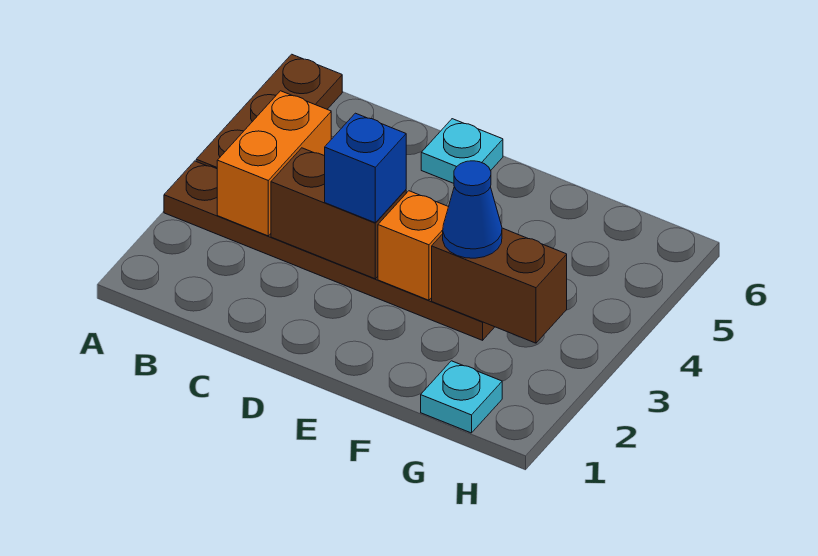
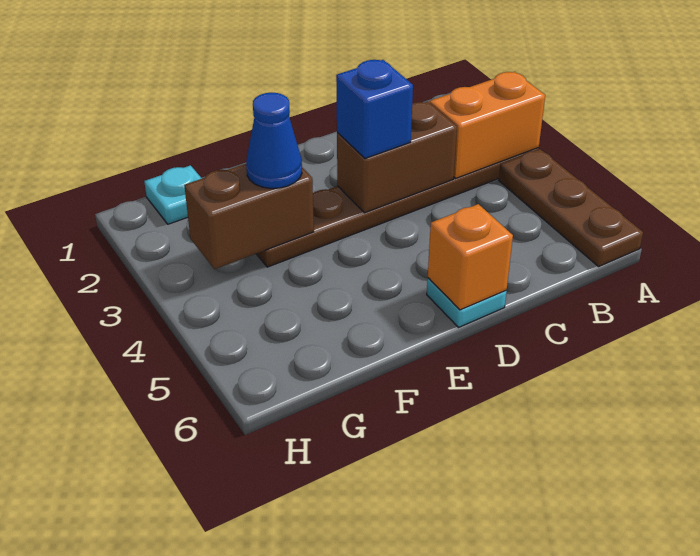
orange 1x2 brick [217,91,331,236] -> orange 1x2 brick turned to [430,72,545,178]
orange 1x1 brick [378,191,448,300] -> orange 1x1 brick moved to [428,204,513,310]

